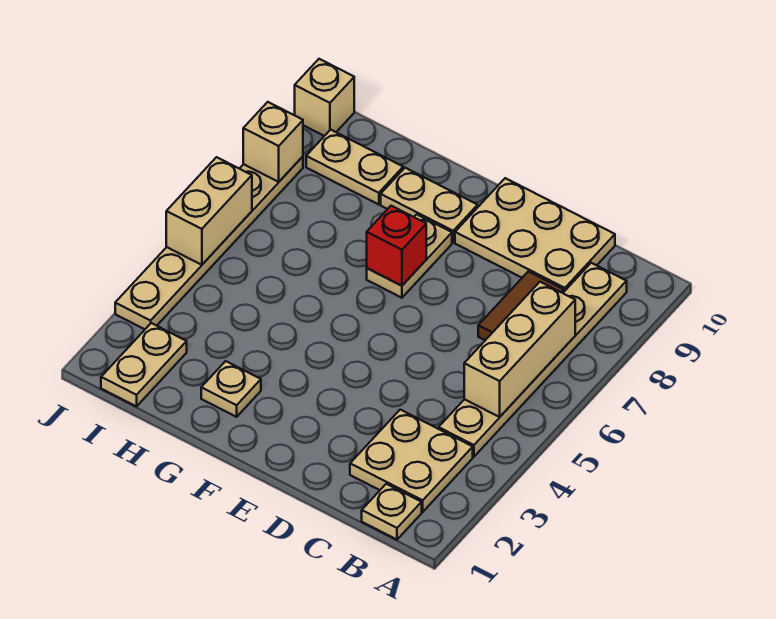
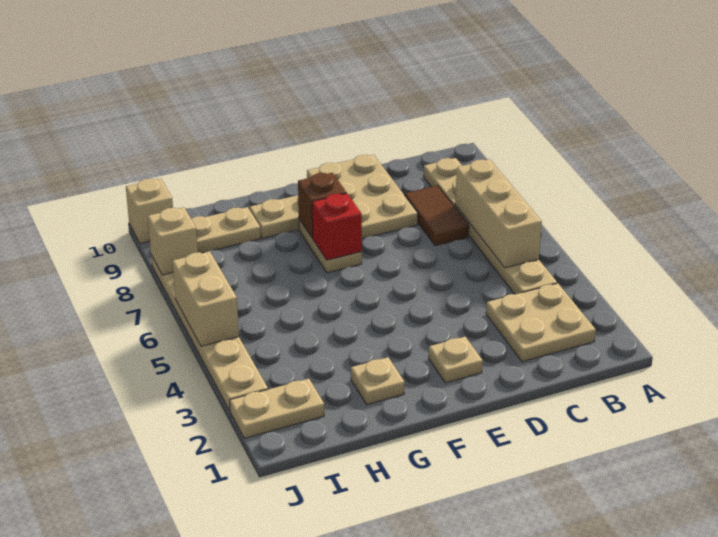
tan 1x1 plate [362,484,422,540] -> tan 1x1 plate moved to [429,337,483,383]
tan 2x3 plate [455,178,615,291] -> tan 2x3 plate turned to [307,155,418,239]
none -> brown 1x1 brick [298,173,347,238]
tan 1x2 plate [101,323,187,406] -> tan 1x2 plate turned to [230,379,324,438]

